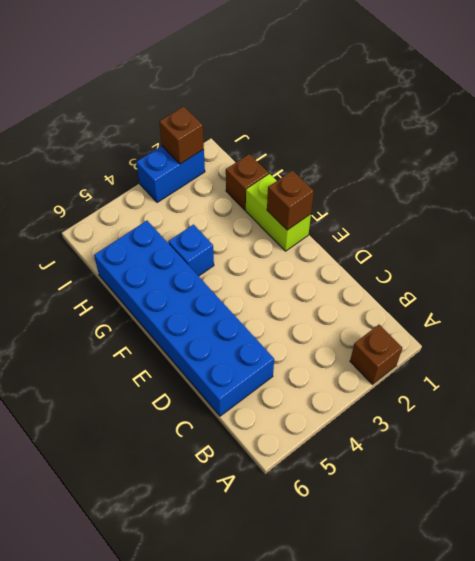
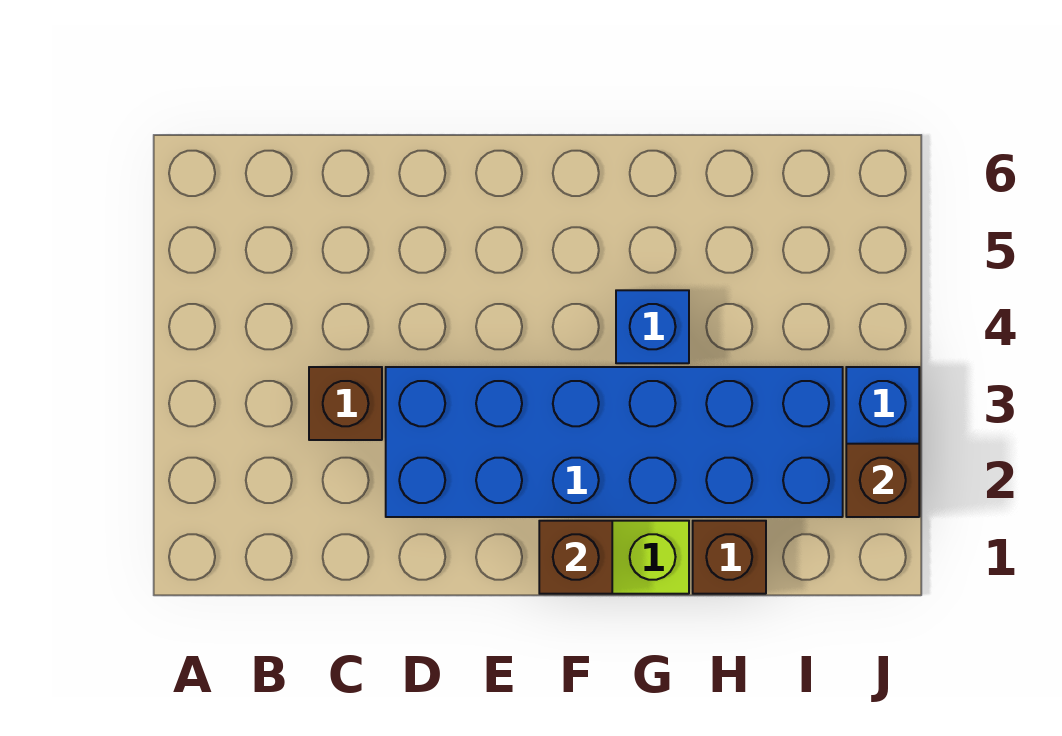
brown 1x1 brick [350,325,402,385] -> brown 1x1 brick moved to [309,367,382,440]
blue 2x6 brick [94,221,274,416] -> blue 2x6 brick moved to [386,367,843,517]

